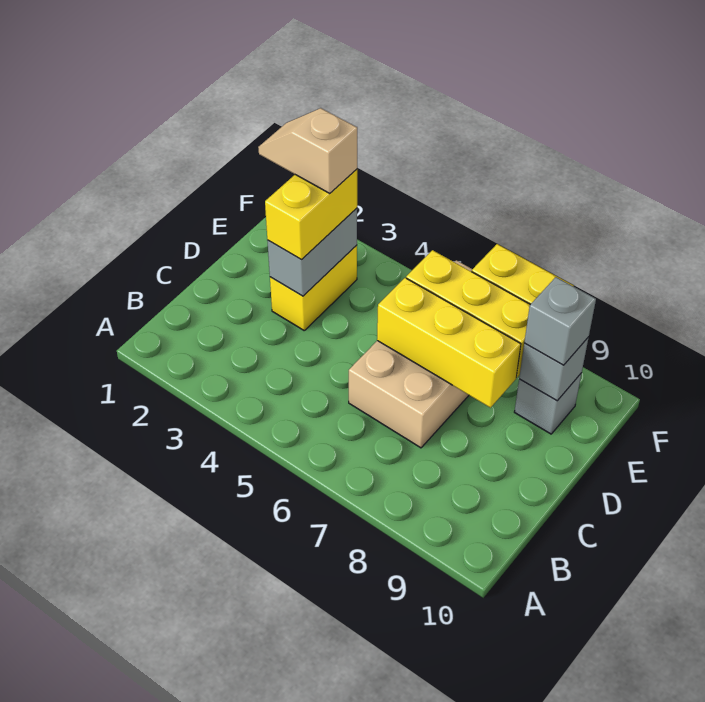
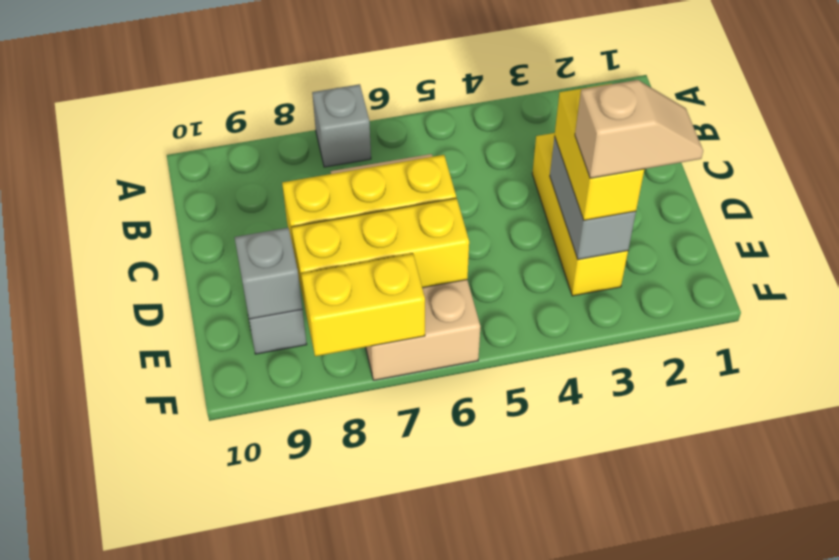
yellow 1x2 brick [270,245,357,330] -> yellow 1x3 brick [532,133,628,296]
grey 1x1 brick [524,277,596,365] -> grey 1x1 brick moved to [312,84,371,167]

